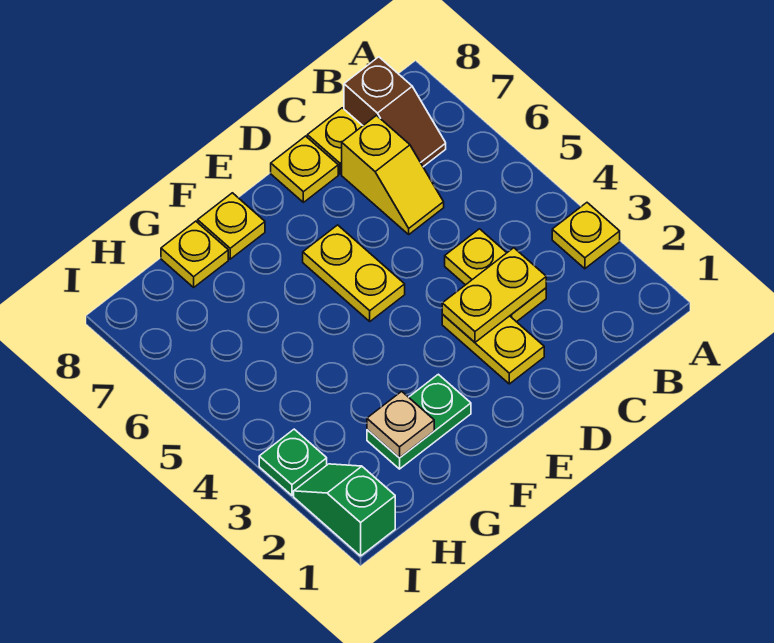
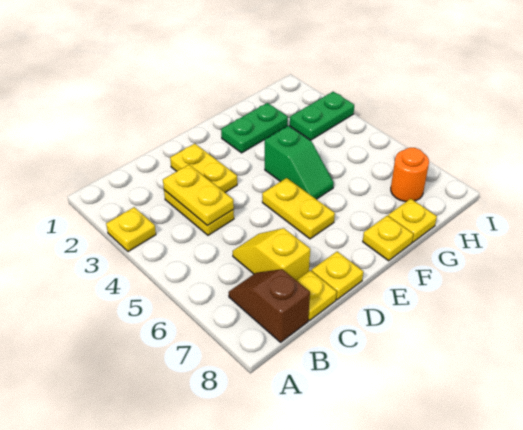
yellow 1x2 plate [442,248,546,342] -> yellow 1x2 plate turned to [163,165,234,226]
tan 1x1 plate [367,391,434,458] -> none
none -> orange 1x1 round brick [391,148,429,202]
green 1x2 slope [294,464,395,556] -> green 1x2 slope moved to [265,126,334,199]
green 1x1 plate [259,429,327,495] -> green 1x2 plate [290,92,354,140]

